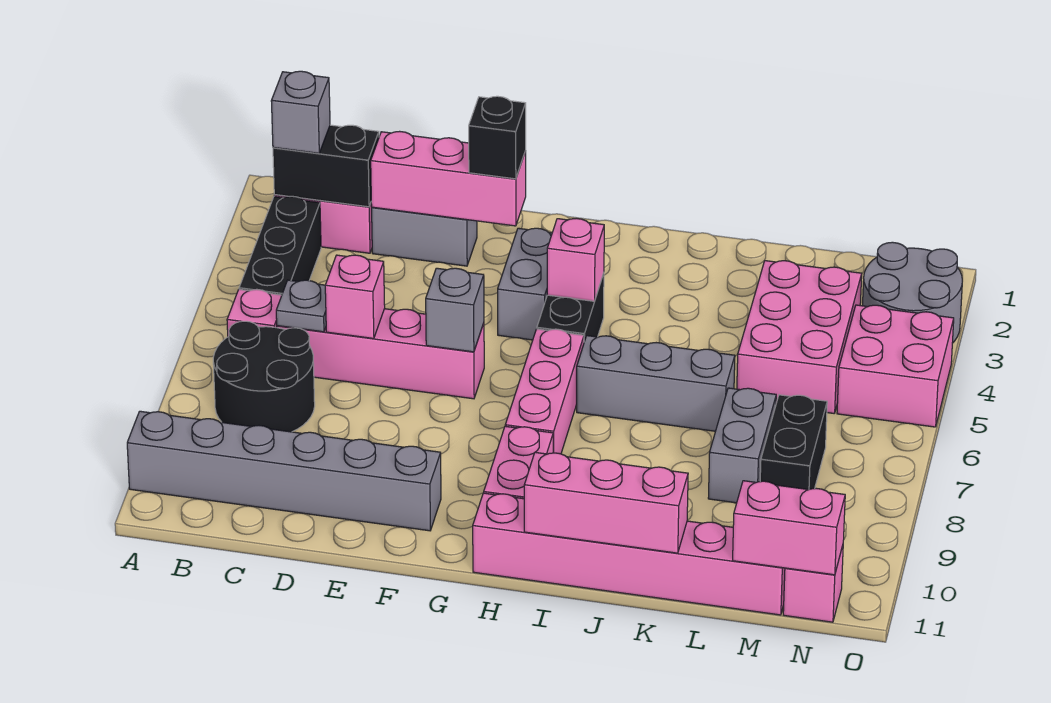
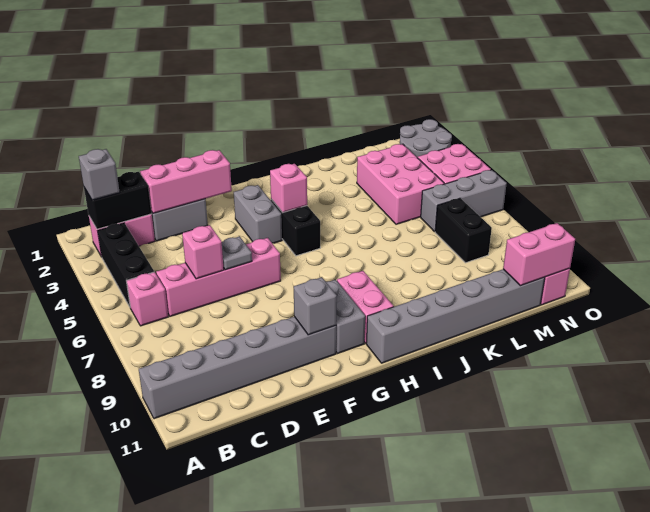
black 2x2 round brick [213,321,315,432] -> none
grey 1x1 plate [276,280,326,332] -> grey 1x1 plate moved to [222,236,252,270]
black 1x1 brick [469,96,526,179] -> none
grey 1x1 brick [426,268,484,352] -> grey 1x1 brick moved to [294,277,337,335]
pink 1x3 brick [505,329,584,454] -> none
pink 1x6 brick [473,493,785,615] -> grey 1x6 brick [366,269,545,363]
grey 1x3 brick [577,336,735,431] -> grey 1x3 brick moved to [421,170,507,232]
pink 1x3 brick [524,452,688,553] -> none
grey 1x2 brick [708,388,776,503] -> grey 1x2 brick moved to [326,280,365,354]

